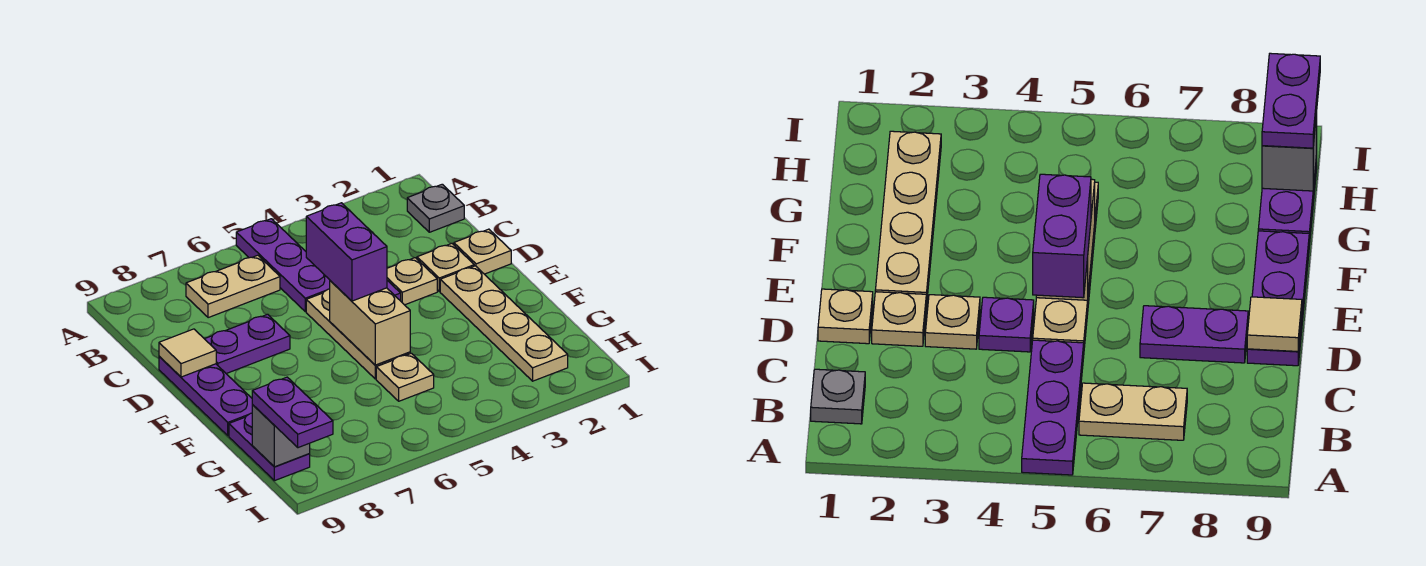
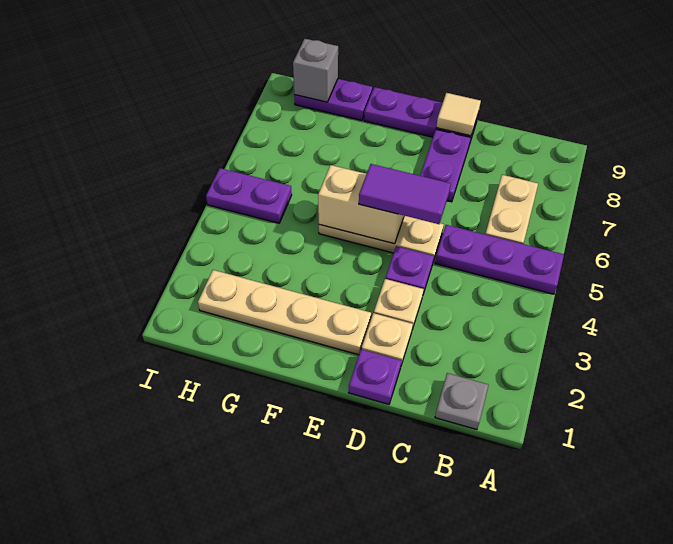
tan 1x1 plate [454,229,511,274] -> purple 1x1 plate [348,349,401,404]
purple 1x2 brick [306,203,387,301] -> purple 1x2 tile [359,164,451,224]
tan 1x1 plate [376,353,434,401] -> none
purple 1x2 plate [252,377,333,448] -> purple 1x2 plate moved to [206,168,292,223]

